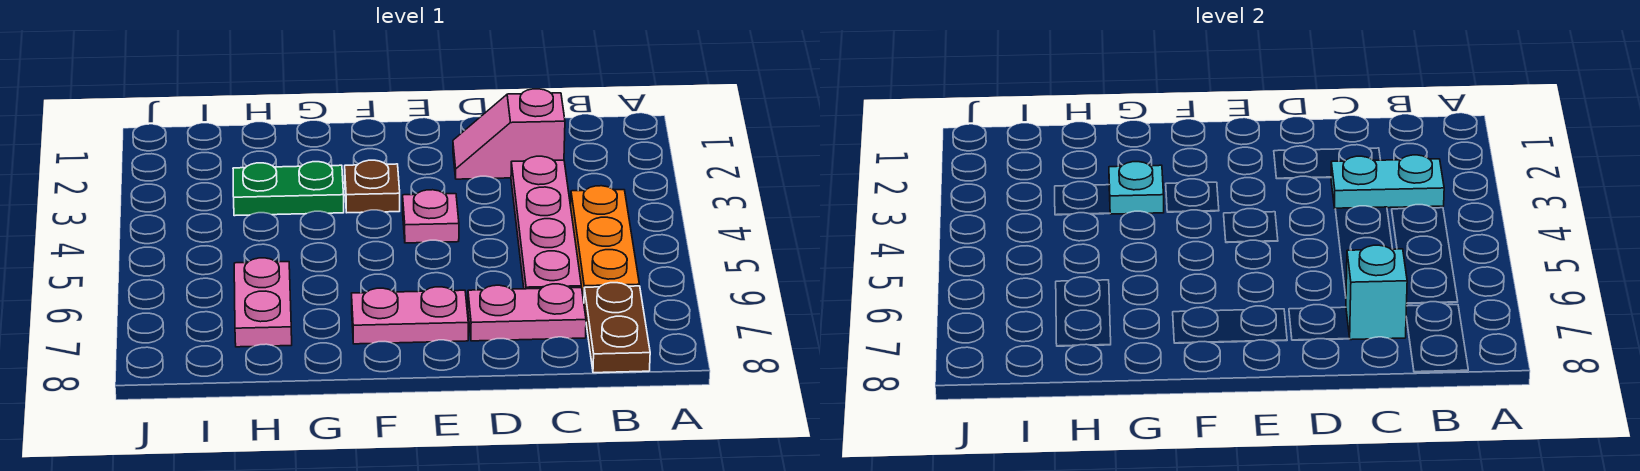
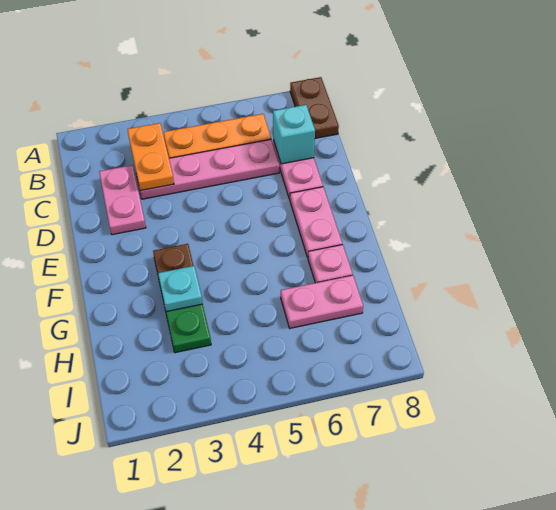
cyan 1x2 plate [1331,155,1444,208] -> orange 1x2 plate [127,123,174,191]
brown 1x2 plate [584,283,650,373] -> brown 1x2 plate turned to [290,77,339,138]
pink 1x2 slope [453,89,565,179] -> pink 1x2 plate [99,165,146,235]
pink 1x1 plate [403,190,459,243] -> pink 1x1 plate moved to [308,245,353,283]

